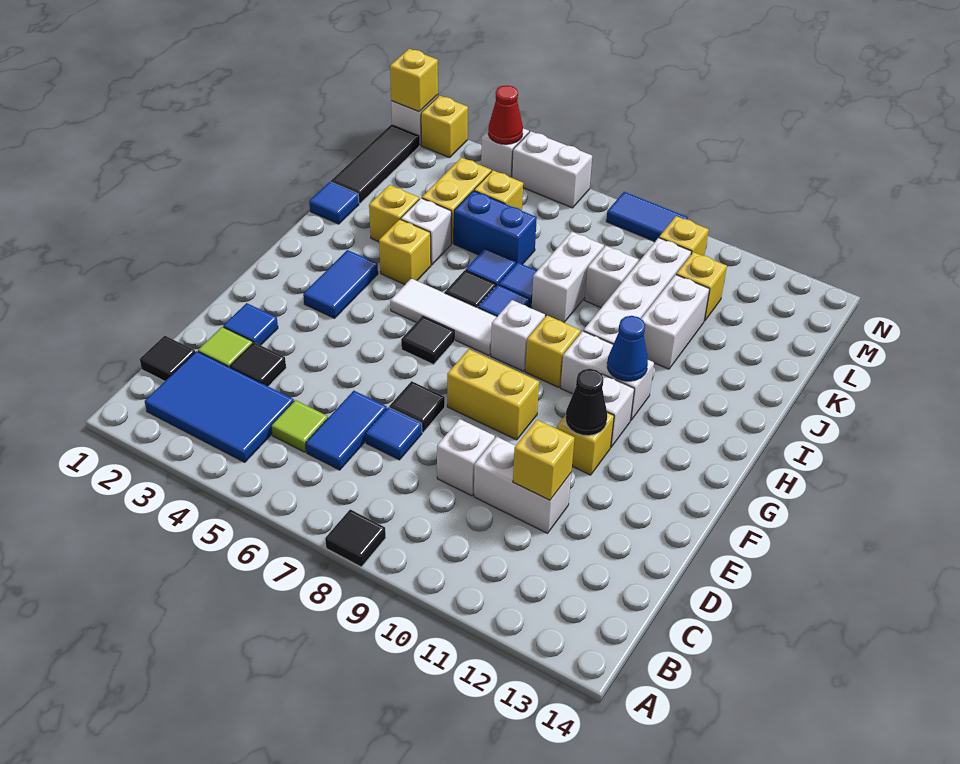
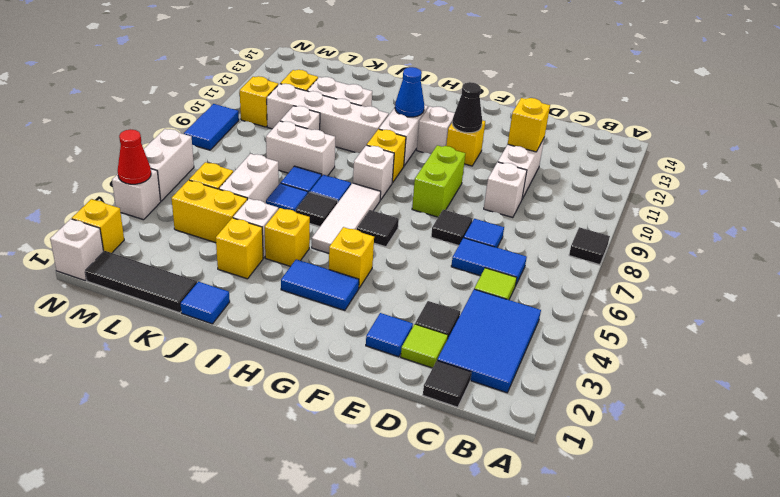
yellow 1x2 brick [447,349,539,440] -> lime 1x2 brick [412,145,465,217]
blue 1x2 brick [454,191,537,264] -> white 1x2 brick [219,154,279,203]
yellow 1x1 brick [390,49,438,112] -> yellow 1x1 brick moved to [329,227,374,288]

